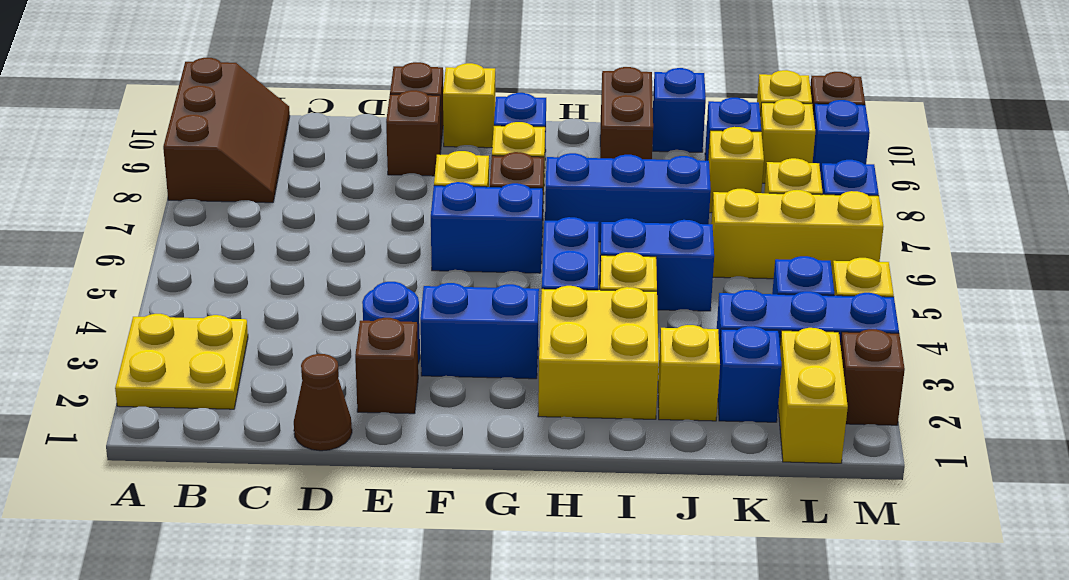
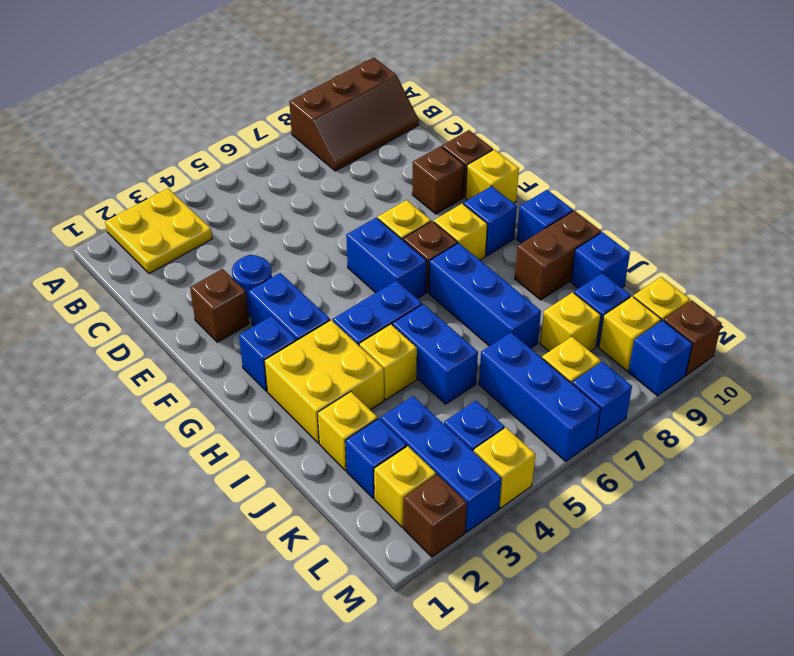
brown 1x1 cone [294,354,352,451] -> none
none -> blue 1x1 brick [239,316,296,391]
none -> blue 1x1 brick [517,190,573,243]
yellow 1x3 brick [711,189,883,279] -> blue 1x3 brick [479,332,601,461]
yellow 1x2 brick [778,328,848,463] -> yellow 1x1 brick [374,446,436,527]

